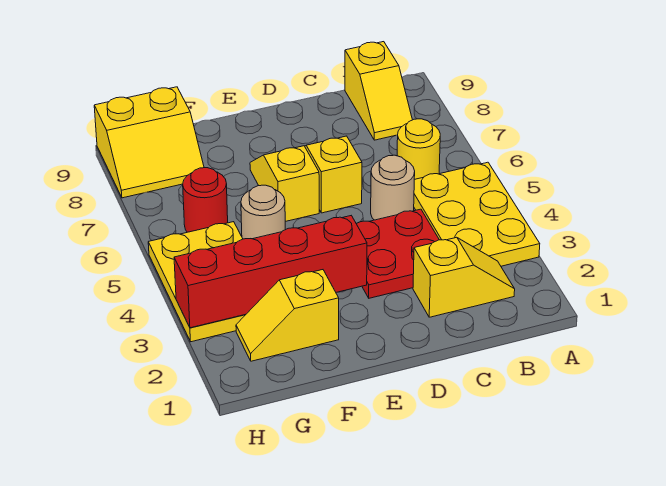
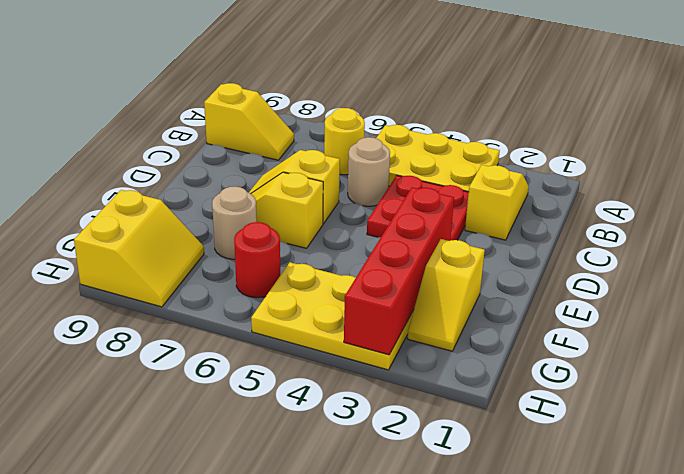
tan 1x1 round brick [241,185,285,239] -> tan 1x1 round brick moved to [212,186,257,259]

